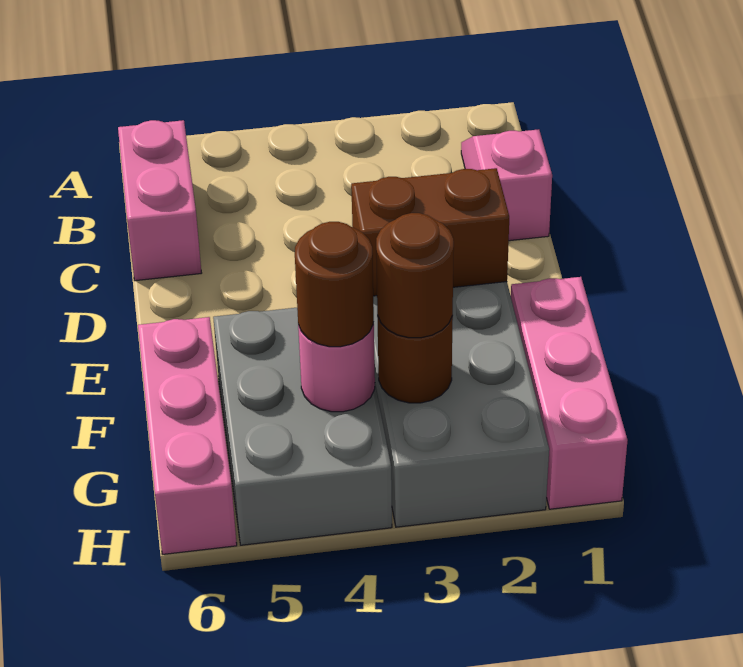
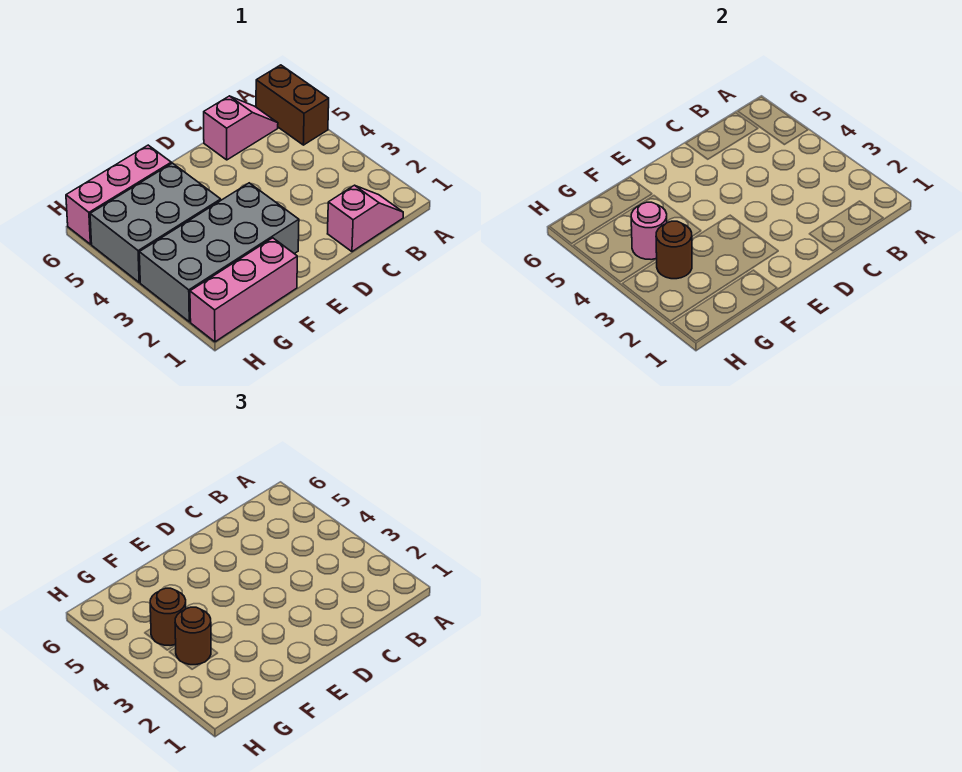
pink 1x2 brick [118,120,201,281] -> pink 1x2 slope [204,96,278,160]
brown 1x2 brick [351,168,509,296] -> brown 1x2 brick moved to [256,65,329,145]

